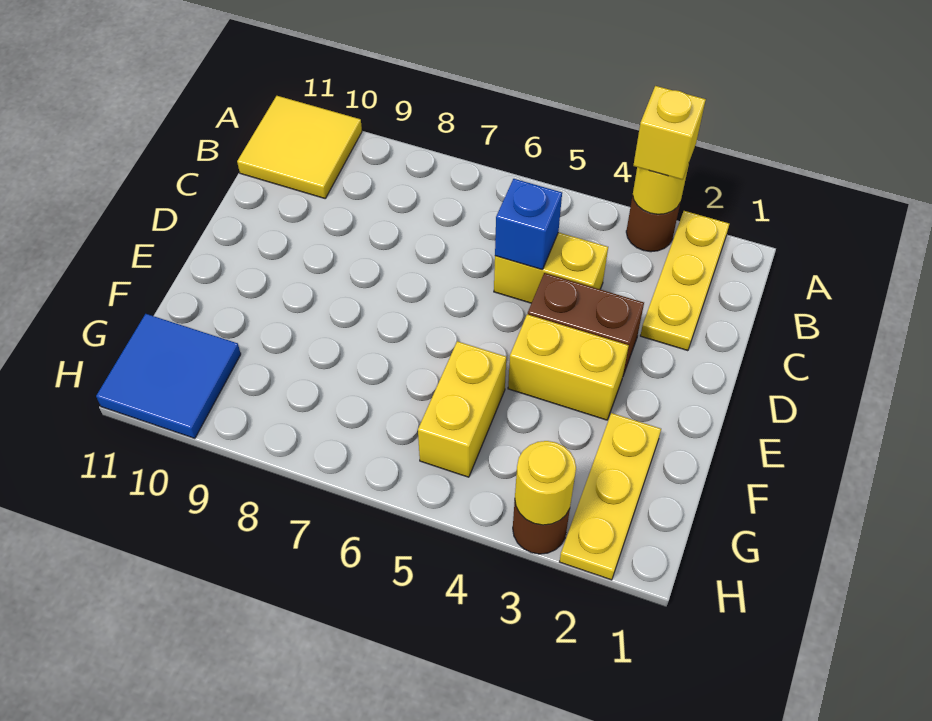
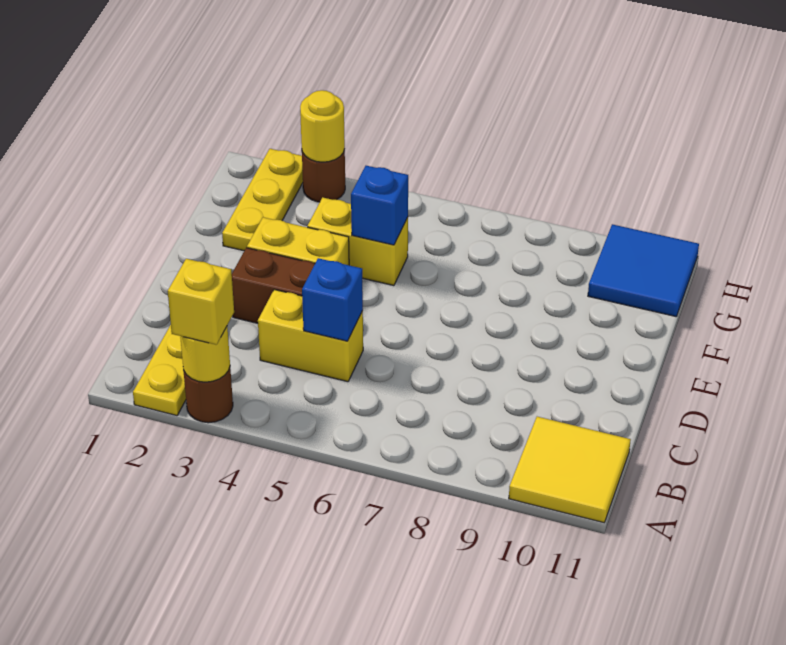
yellow 1x2 brick [418,341,506,477] -> yellow 1x2 brick turned to [307,197,408,286]
none -> blue 1x1 brick [351,166,409,245]

